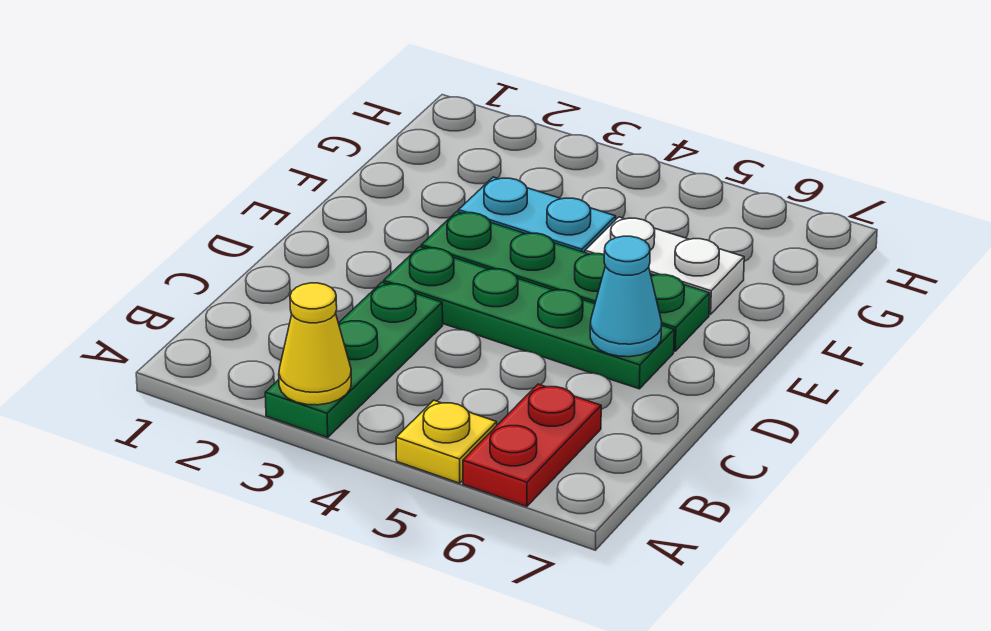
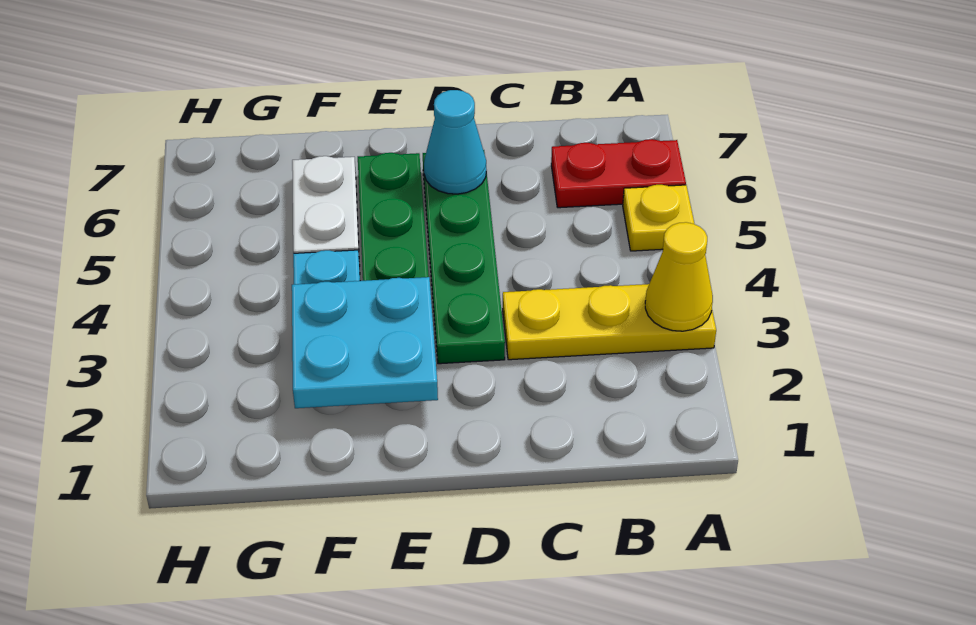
green 1x3 plate [265,282,443,437] -> yellow 1x3 plate [503,284,716,360]
none -> cyan 2x2 plate [292,277,438,408]

